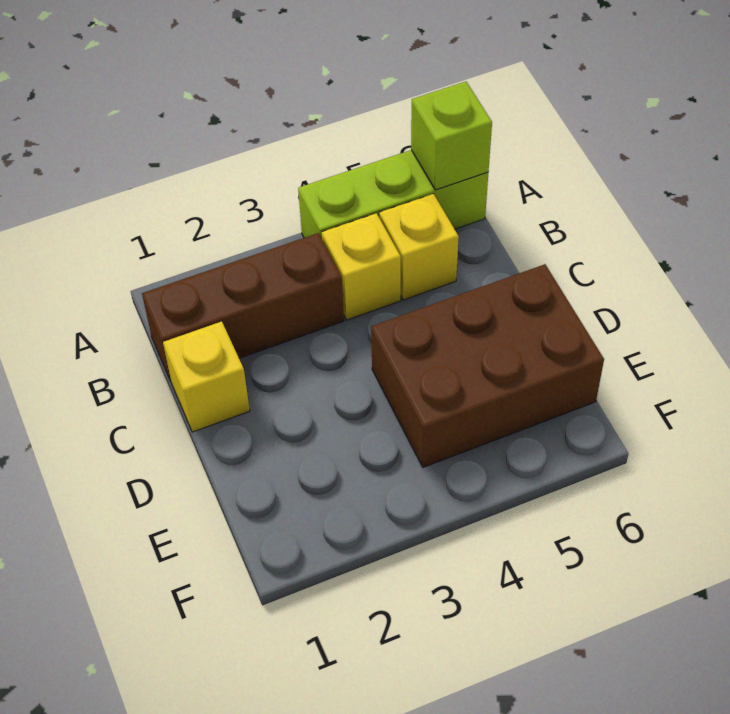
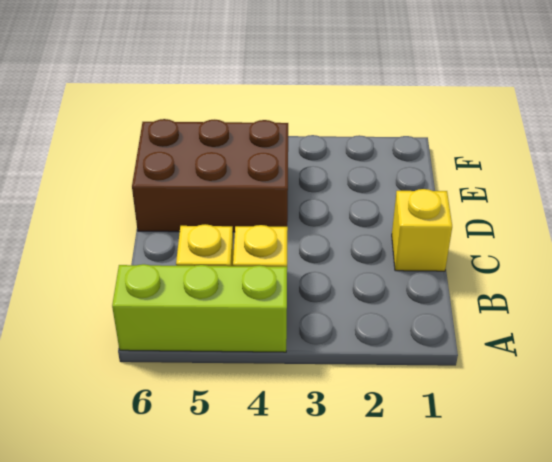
lime 1x1 brick [411,82,492,190] -> none
brown 1x3 brick [142,233,344,381] -> none

